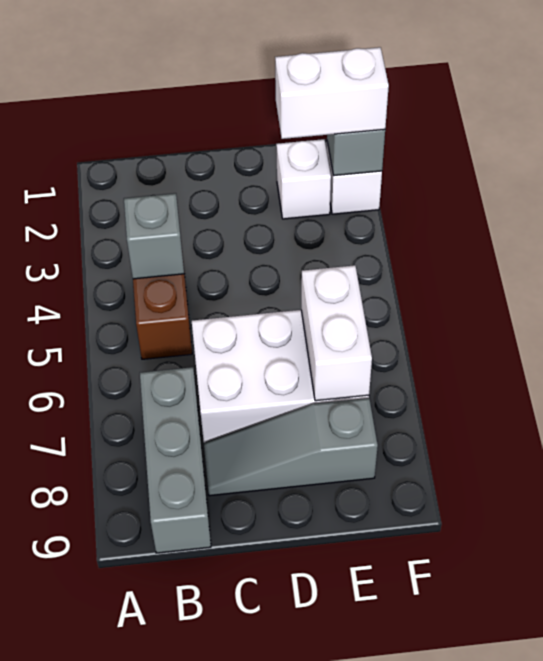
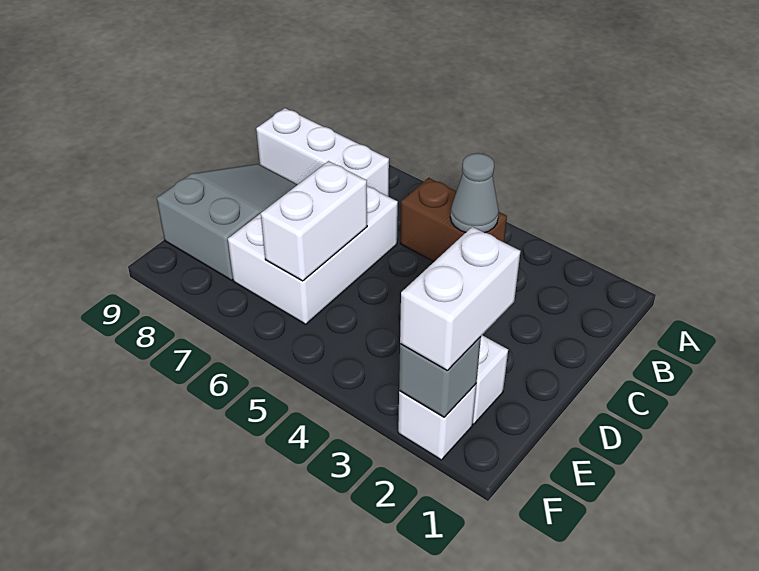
grey 1x1 brick [124,193,184,279] -> grey 1x1 cone [450,153,499,233]
grey 1x3 brick [140,367,211,553] -> white 1x3 brick [256,108,389,197]
grey 1x3 slope [204,398,378,496] -> grey 2x3 slope [157,164,297,280]
white 1x2 brick [301,265,372,401] -> white 1x2 brick turned to [261,161,367,281]

